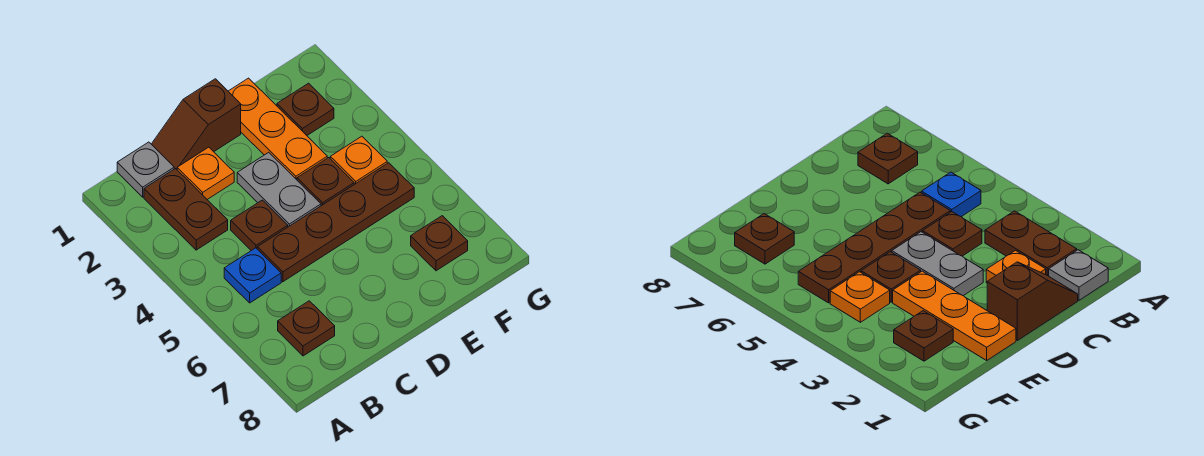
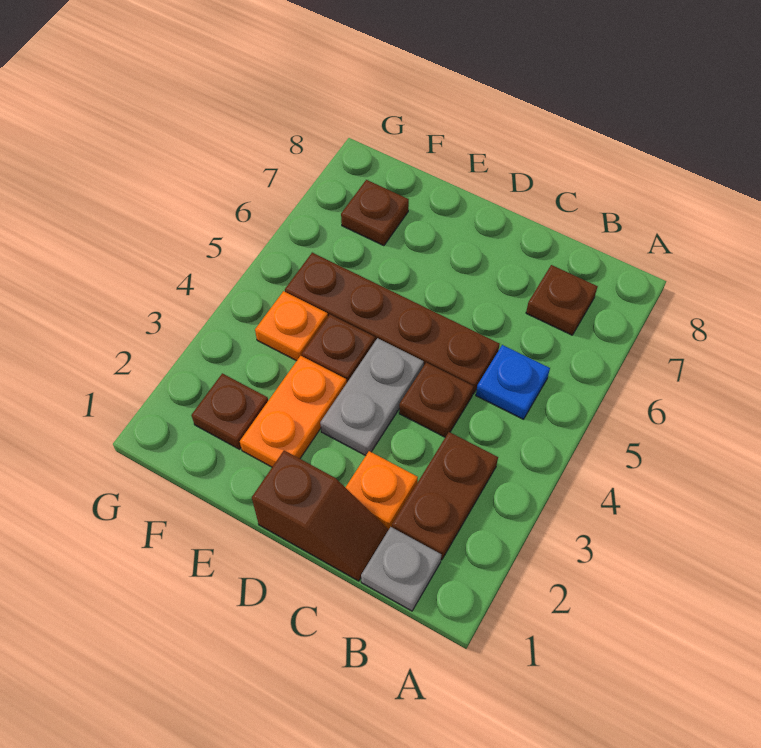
orange 1x3 plate [228,78,327,180] -> orange 1x2 plate [240,356,347,467]

